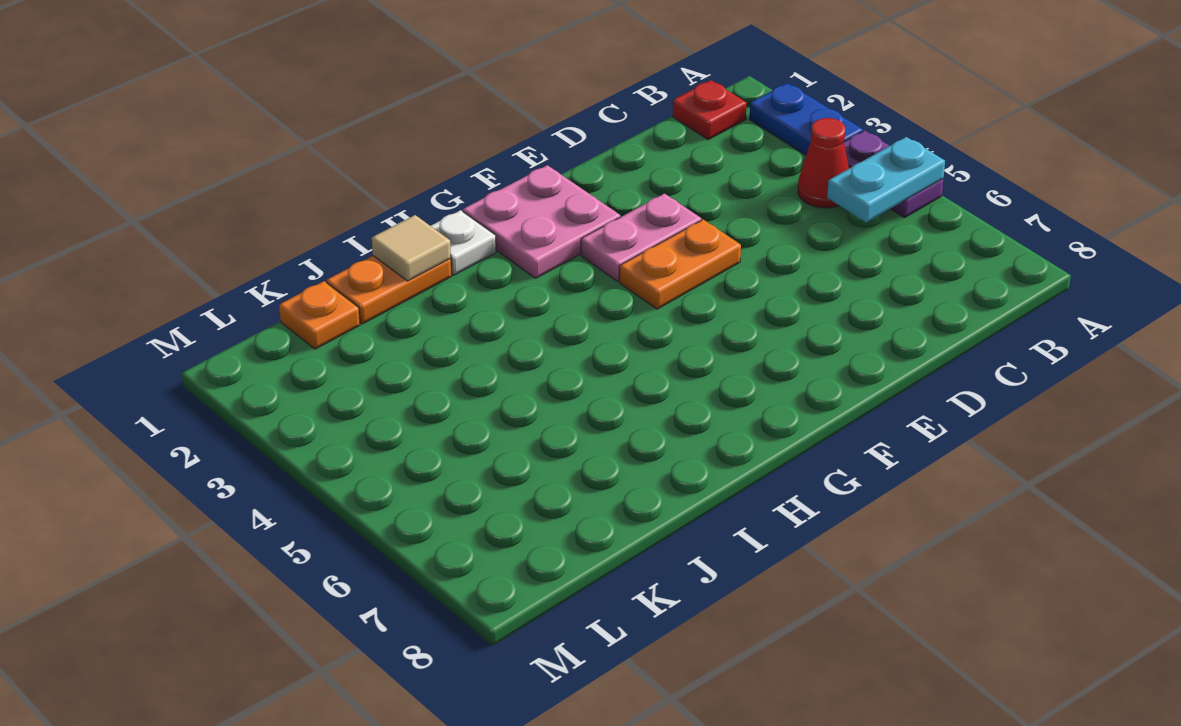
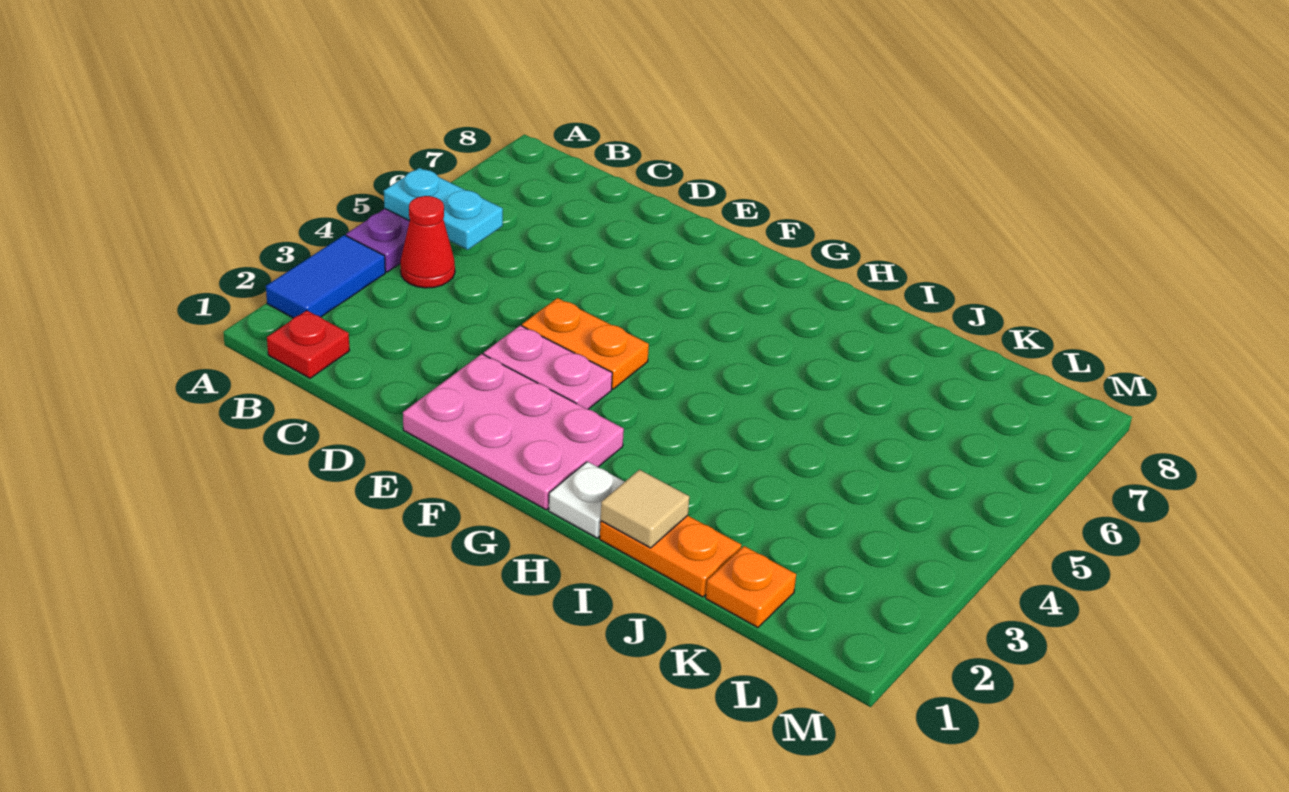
blue 1x2 plate [750,83,863,155] -> blue 1x2 tile [266,235,385,318]
pink 2x2 plate [463,165,620,278] -> pink 2x3 plate [403,354,624,510]

